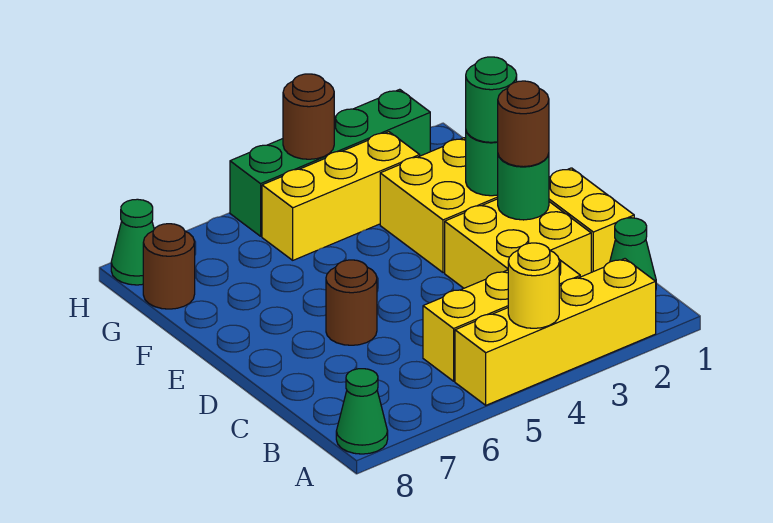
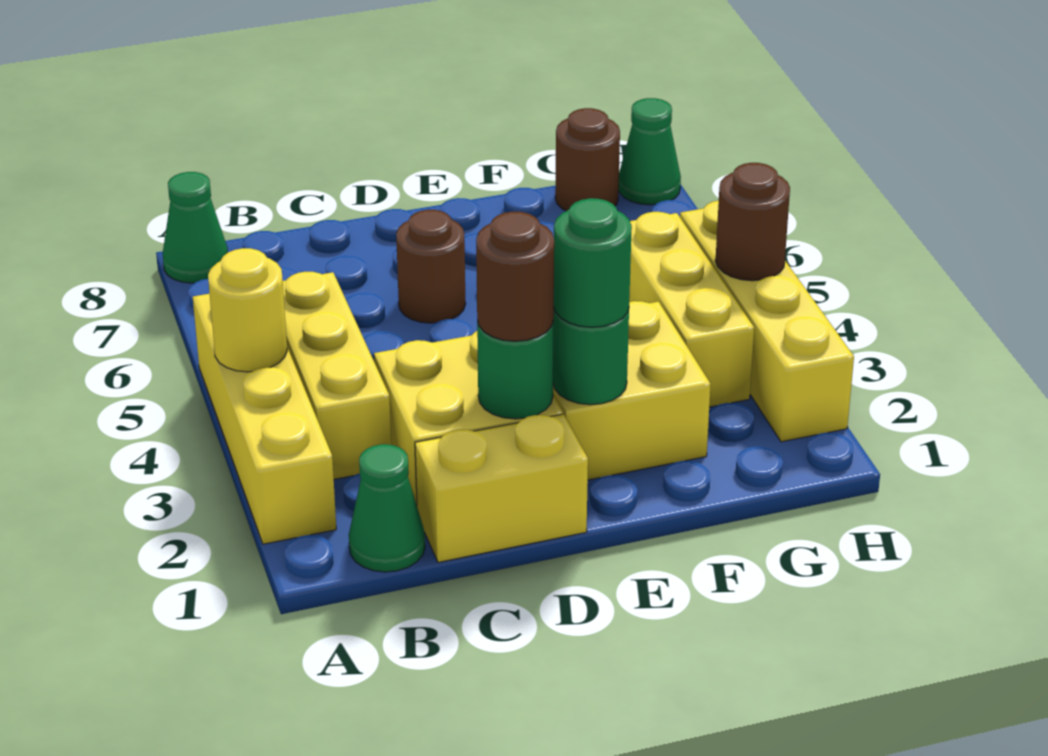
green 1x4 brick [230,89,430,236] -> yellow 1x4 brick [680,201,854,442]

